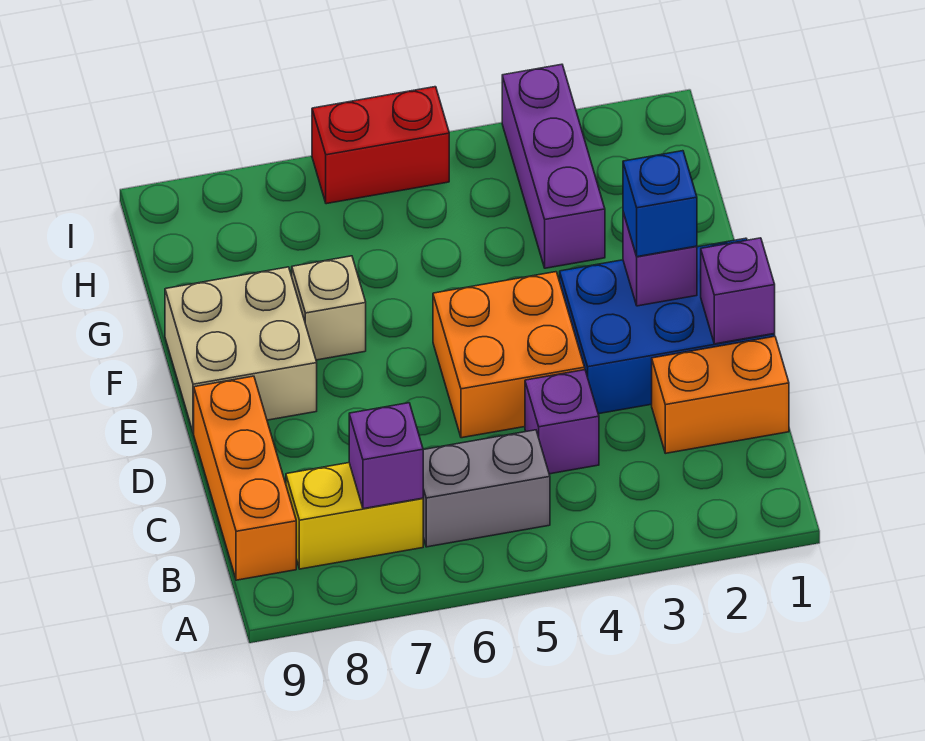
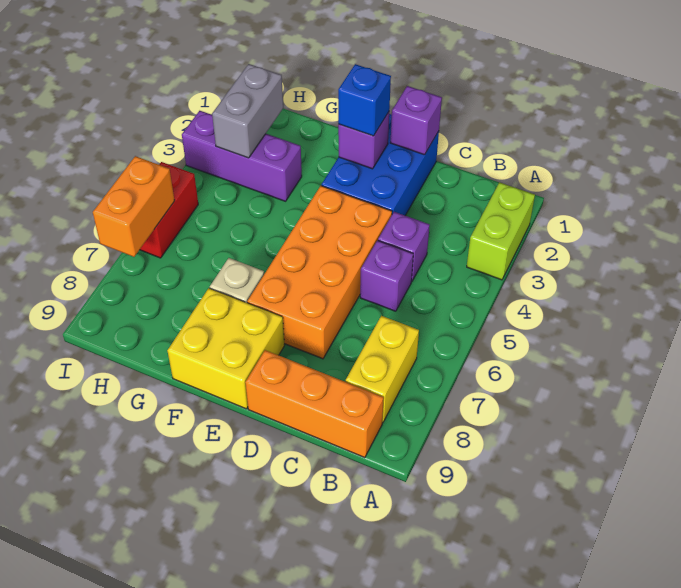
none -> lime 1x2 brick [467,182,535,280]
grey 1x2 brick [423,430,550,547] -> grey 1x2 brick moved to [212,64,283,158]
purple 1x1 brick [349,403,423,509] -> purple 1x1 brick moved to [360,240,413,311]
orange 1x2 brick [652,336,789,453] -> orange 1x2 brick moved to [93,156,175,257]
orange 2x2 brick [433,272,585,438] -> orange 2x4 brick [247,186,392,359]
tan 2x2 brick [165,267,317,433] -> yellow 2x2 brick [167,288,285,409]

